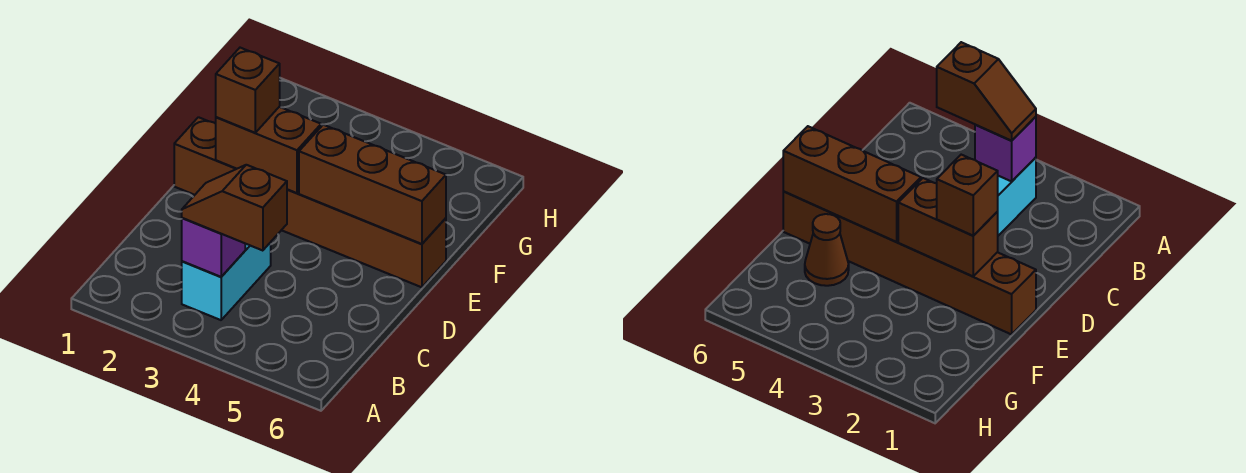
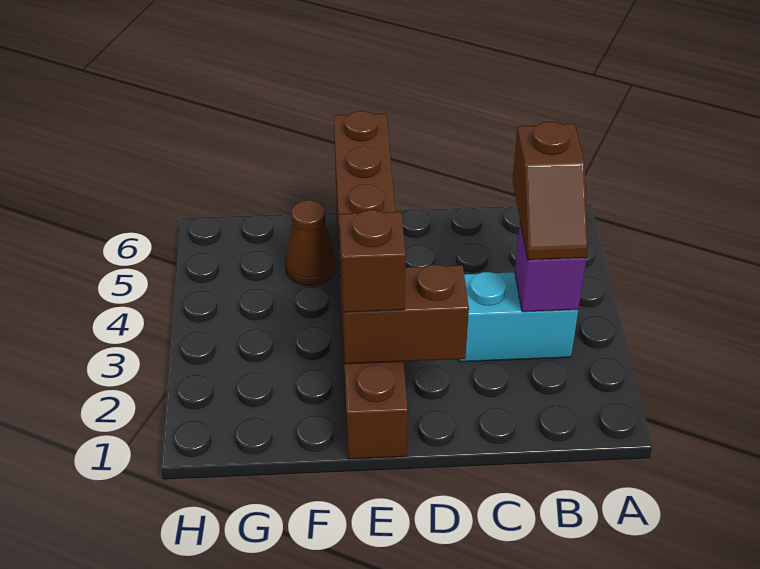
brown 1x2 brick [216,107,321,193] -> brown 1x2 brick turned to [341,265,469,364]

